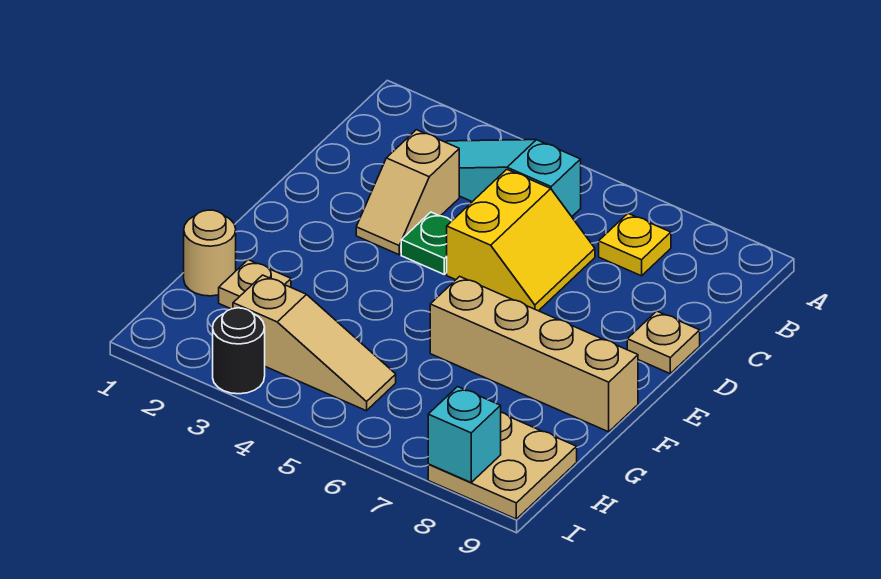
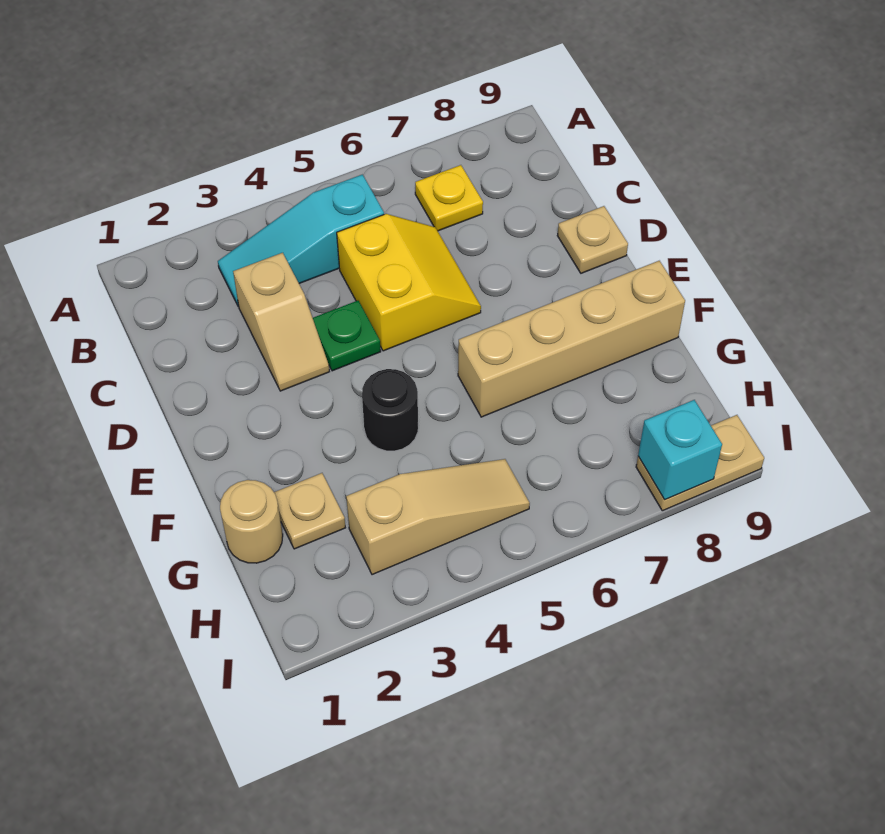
tan 2x2 plate [428,412,577,519] -> tan 1x2 plate [636,415,764,511]
black 1x1 round brick [213,308,265,394] -> black 1x1 round brick moved to [362,369,418,451]

